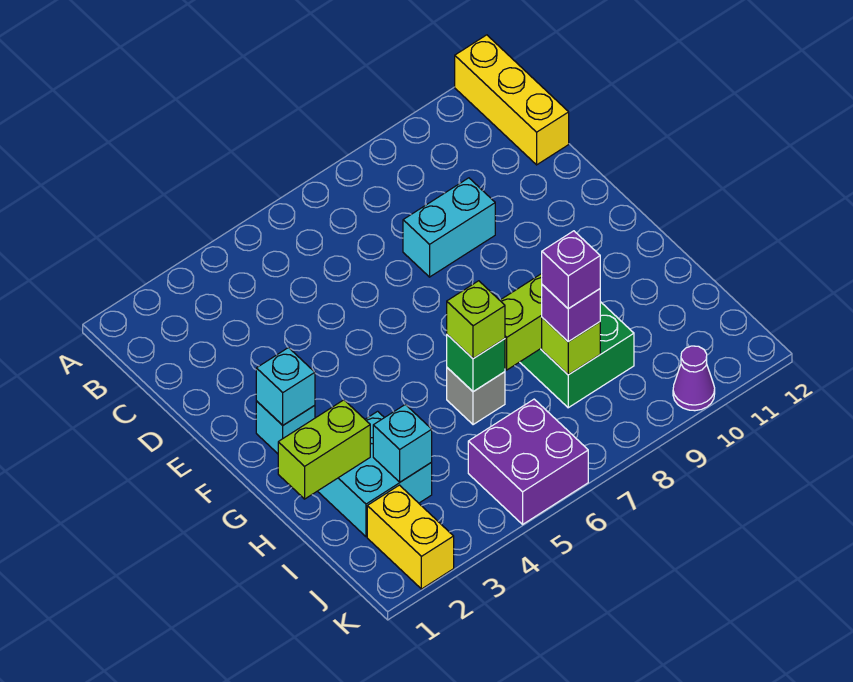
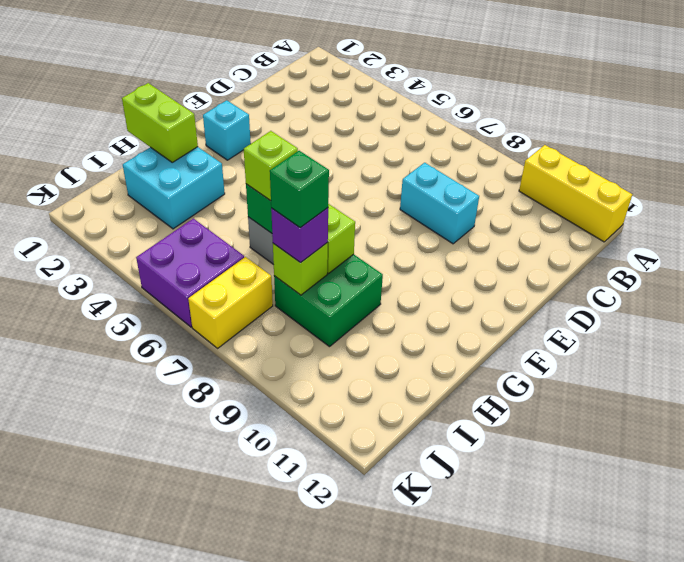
yellow 1x3 brick [455,35,569,165] -> yellow 1x3 brick turned to [519,145,632,242]
cyan 1x1 brick [256,347,315,425] -> none
cyan 1x1 brick [373,404,432,482] -> none
purple 1x1 brick [542,231,600,309] -> green 1x1 brick [270,151,329,228]
yellow 1x2 brick [367,485,454,589] -> yellow 1x2 brick moved to [188,257,273,348]
purple 1x1 cone [673,346,715,411] -> none

